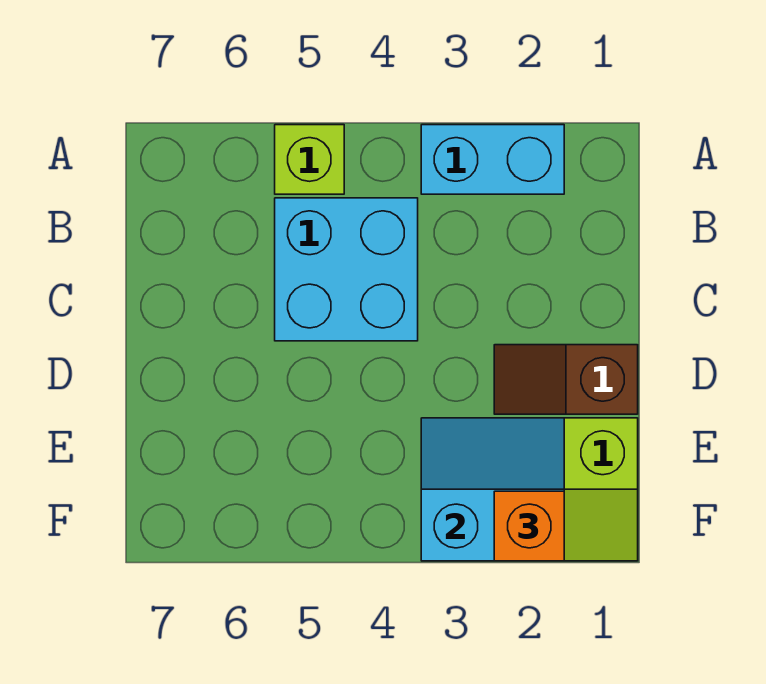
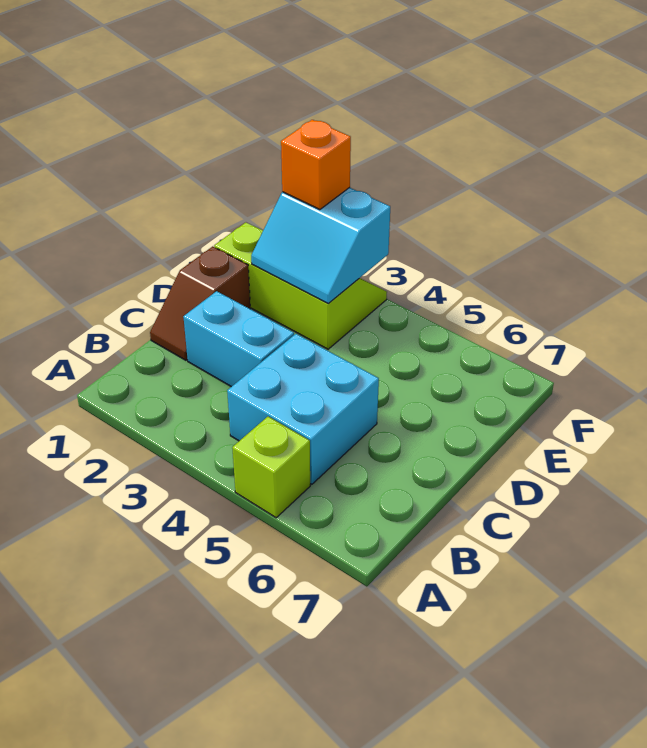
cyan 1x2 brick [421,125,564,194] -> cyan 1x2 brick moved to [183,291,294,387]
brown 1x2 slope [494,345,638,414] -> brown 1x2 slope turned to [150,246,250,360]

